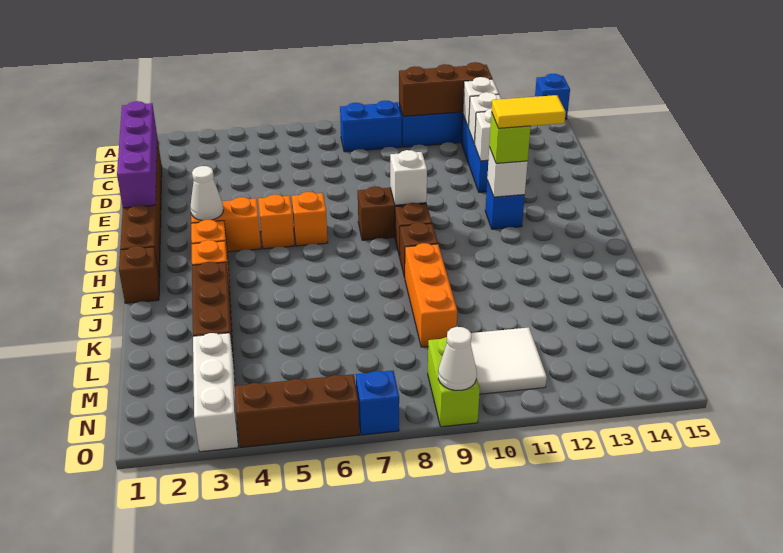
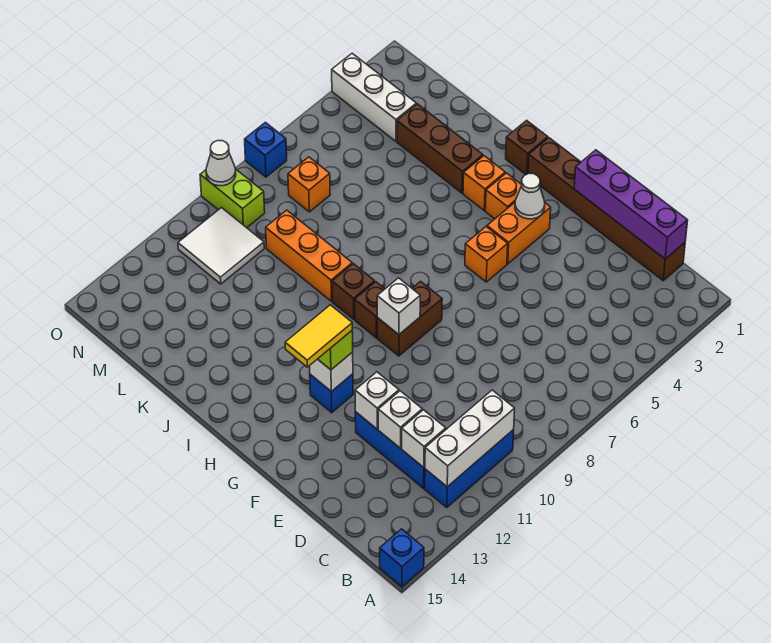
blue 1x2 brick [340,100,402,152] -> none
brown 1x3 brick [399,62,492,116] -> white 1x3 brick [425,390,515,487]
orange 1x1 brick [292,192,328,246] -> orange 1x1 brick moved to [288,157,330,212]
brown 1x3 brick [235,374,359,447] -> none

